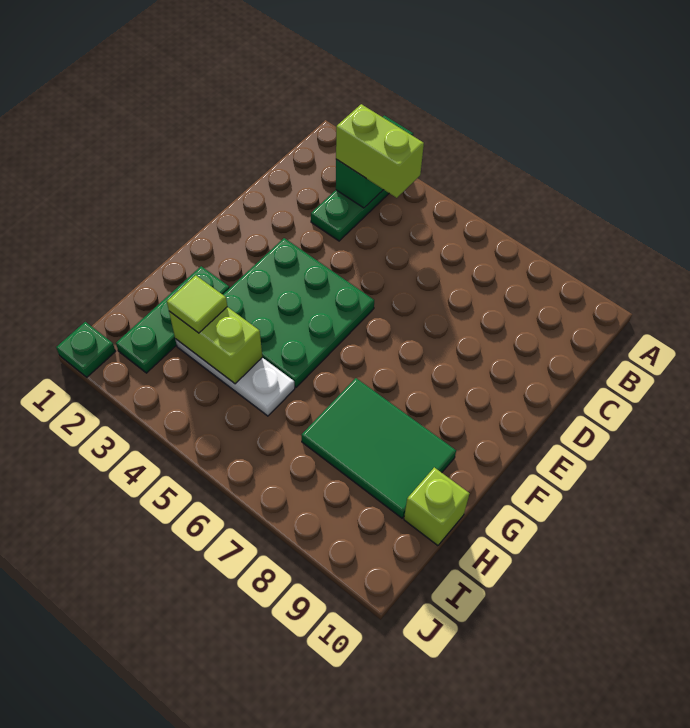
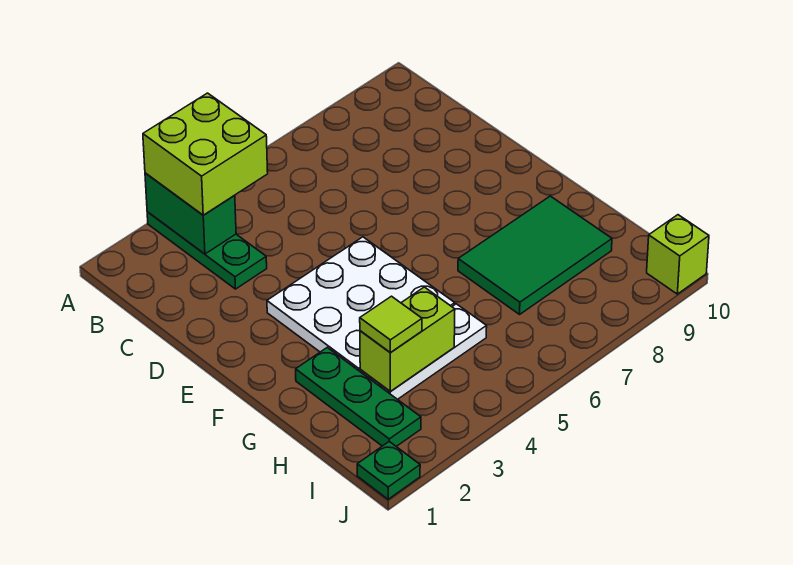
lime 1x2 brick [336,104,424,198] -> lime 2x2 brick [143,93,268,215]
green 3x3 plate [223,238,374,387] -> white 3x3 plate [267,237,455,371]
lime 1x1 brick [404,467,470,546] -> lime 1x1 brick moved to [647,215,709,294]

